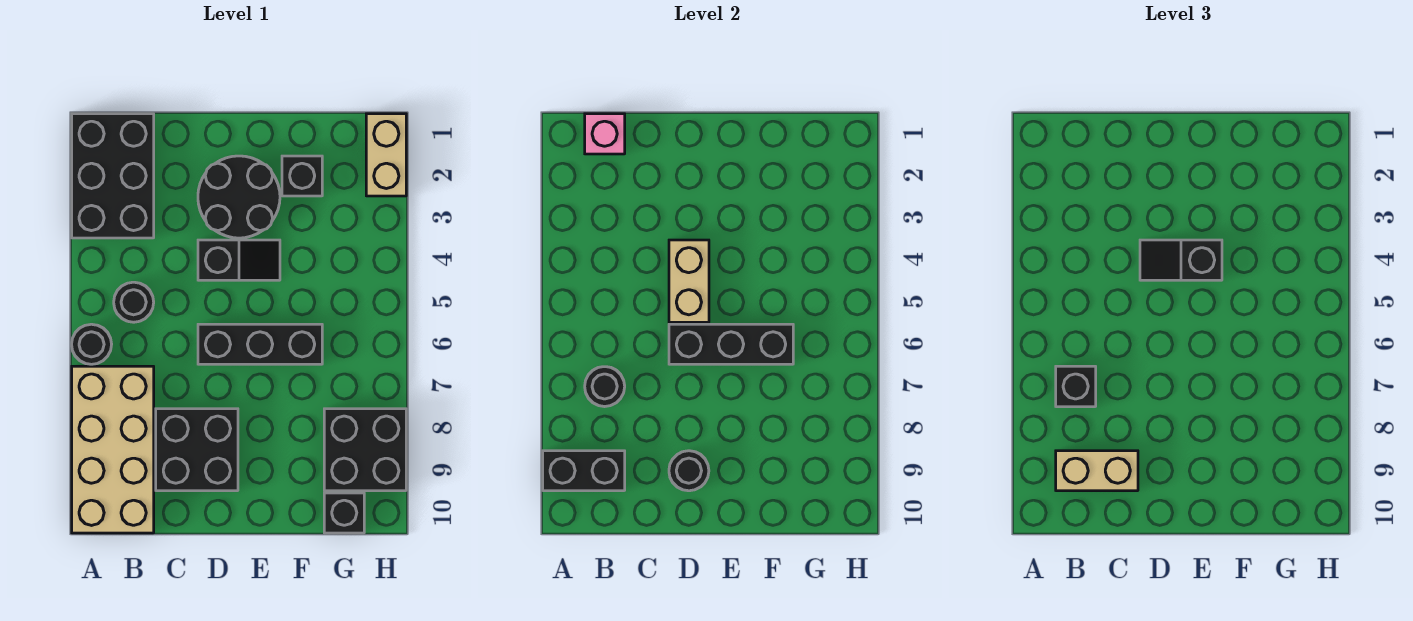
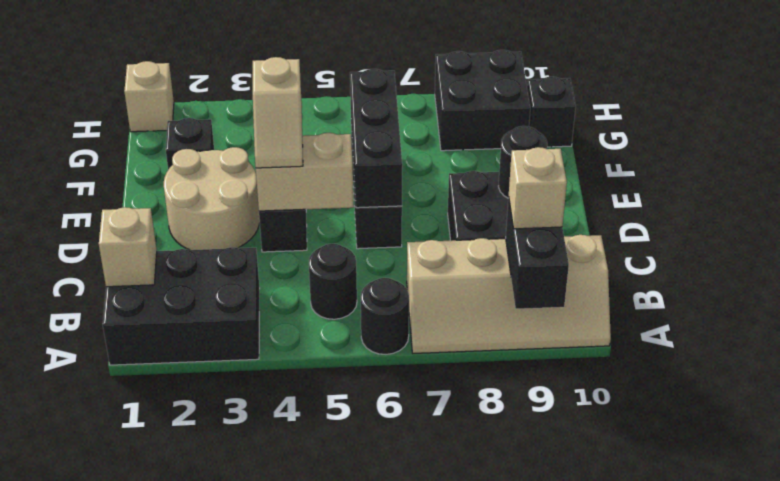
tan 2x4 brick [72,366,154,533] -> tan 2x4 slope [407,235,611,353]
pink 1x1 brick [585,114,625,154] -> tan 1x1 brick [99,207,157,287]
black 1x1 round brick [585,367,625,407] -> none
black 1x1 brick [1056,366,1096,407] -> none
tan 1x2 brick [1056,451,1138,491] -> tan 1x1 brick [509,147,567,229]
black 2x2 round brick [198,156,280,238] -> tan 2x2 round brick [164,147,260,250]
black 1x2 slope [1140,240,1222,280] -> tan 1x2 slope [253,57,303,168]
tan 1x2 brick [366,114,406,196] -> tan 1x1 brick [124,61,174,132]

